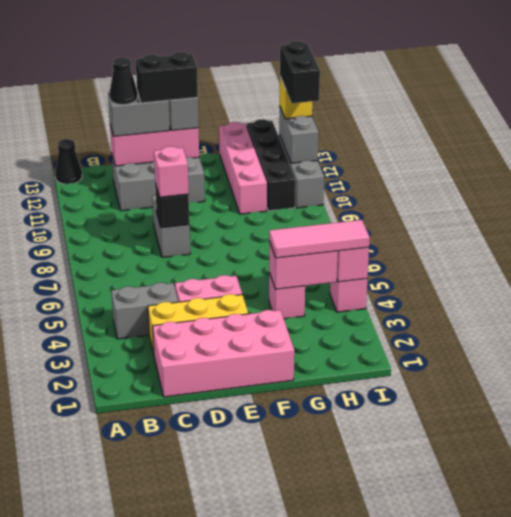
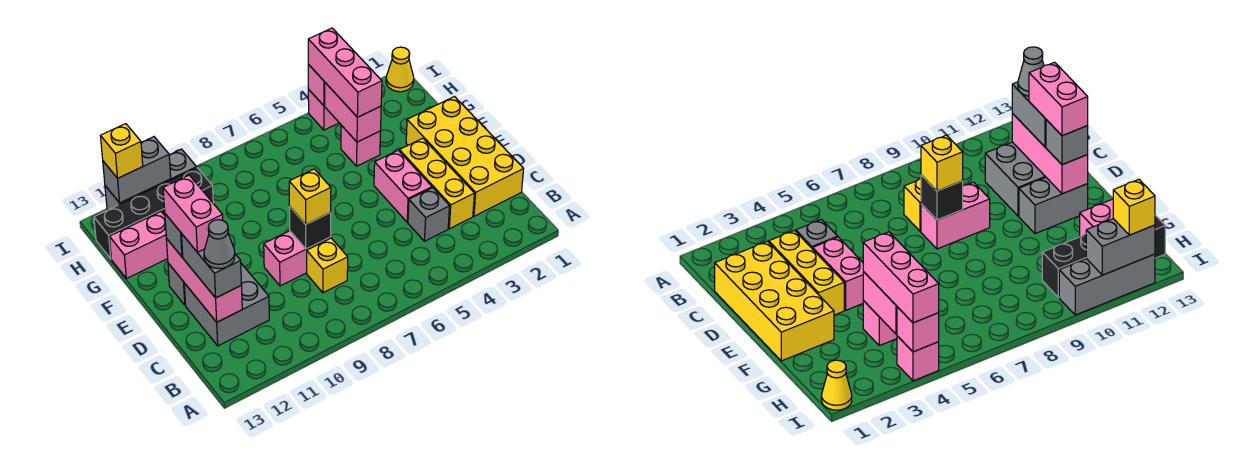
black 1x1 cone [55,139,82,184] -> none
grey 1x2 brick [112,283,178,339] -> grey 1x1 brick [408,188,449,241]
pink 2x4 brick [153,310,294,397] -> yellow 2x4 brick [406,97,524,216]
none -> yellow 1x1 brick [307,238,348,293]
black 1x1 cone [109,57,138,105] -> grey 1x1 cone [204,220,235,269]
grey 1x2 brick [152,195,190,257] -> pink 1x2 brick [264,231,330,286]
pink 1x1 brick [154,146,189,197] -> yellow 1x1 brick [289,169,331,224]
black 1x2 brick [136,52,198,103] -> pink 1x2 brick [163,175,223,252]
pink 1x3 tile [269,220,370,258] -> pink 1x3 brick [308,28,382,117]
pink 1x4 brick [219,122,267,214] -> pink 1x2 brick [110,212,168,279]
none -> yellow 1x1 cone [386,47,414,92]
black 1x2 brick [280,41,320,103] -> none

